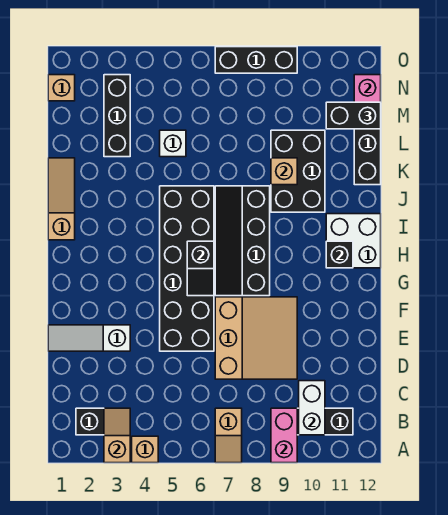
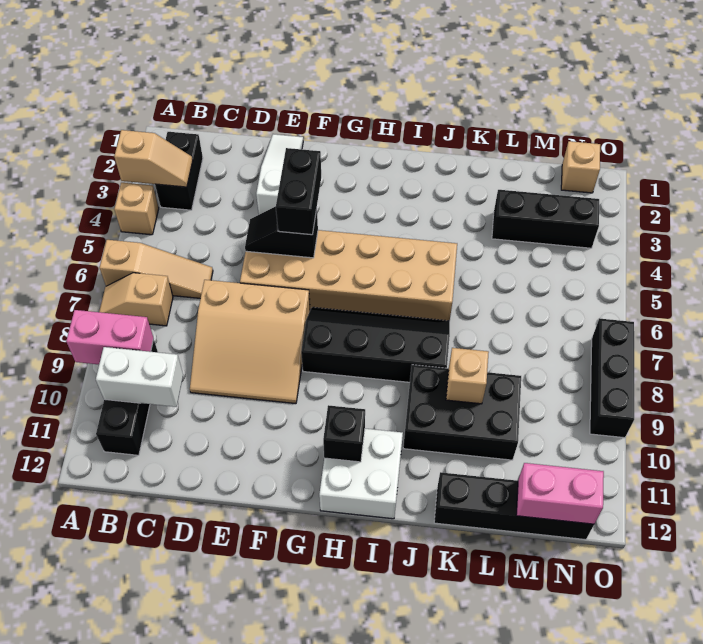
black 2x6 brick [160,186,214,351] -> tan 2x6 brick [240,230,457,321]
black 1x2 slope [187,241,214,296] -> black 1x2 slope moved to [245,206,318,258]
tan 1x3 slope [48,158,75,240] -> tan 1x3 slope moved to [100,240,213,298]
white 1x1 brick [160,130,186,157] -> none
black 1x2 brick [326,102,381,129] -> black 1x2 brick moved to [276,148,321,235]

